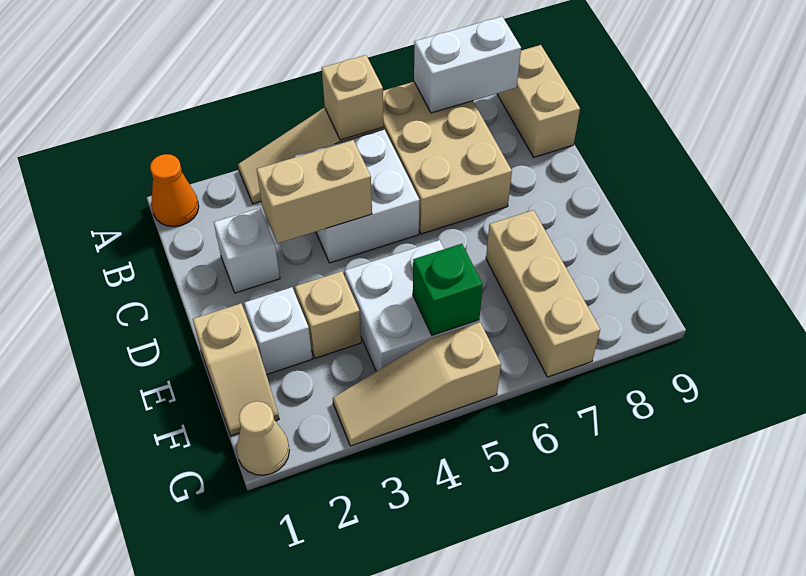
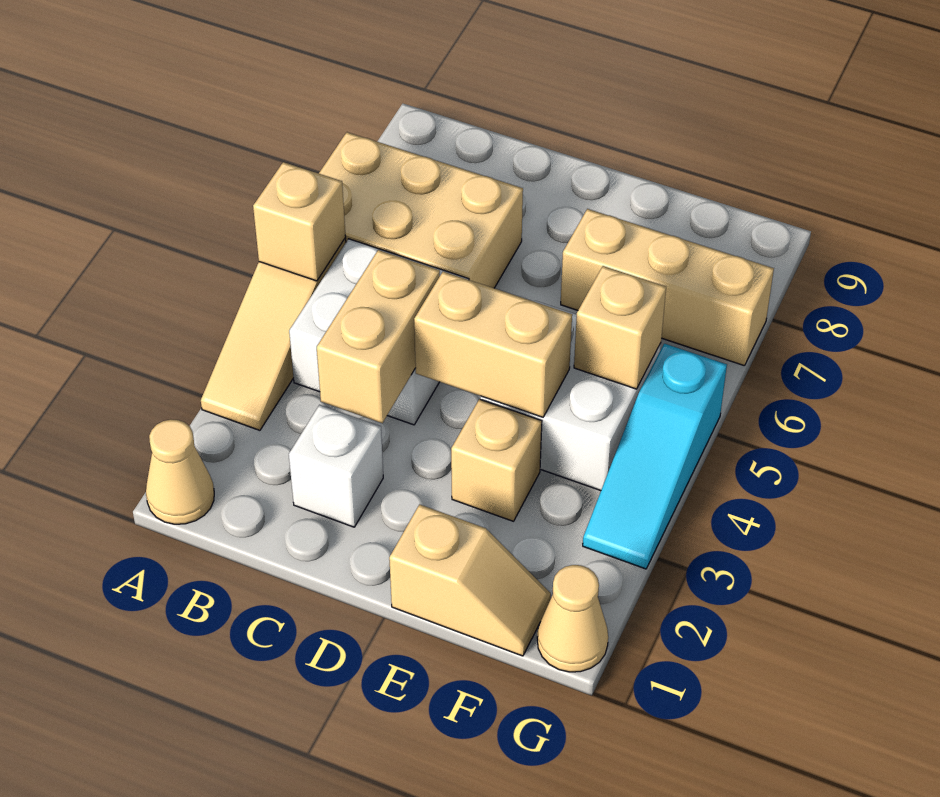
orange 1x1 cone [150,154,199,227] -> tan 1x1 cone [146,419,214,524]
white 1x2 brick [414,16,521,113] -> none
tan 1x2 brick [497,45,580,157] -> tan 1x2 brick moved to [414,272,572,417]
white 1x1 brick [244,287,312,375] -> none
green 1x1 brick [413,244,483,335] -> tan 1x1 brick [574,266,666,389]
tan 1x3 slope [333,322,501,446] -> cyan 1x3 slope [583,344,727,569]

